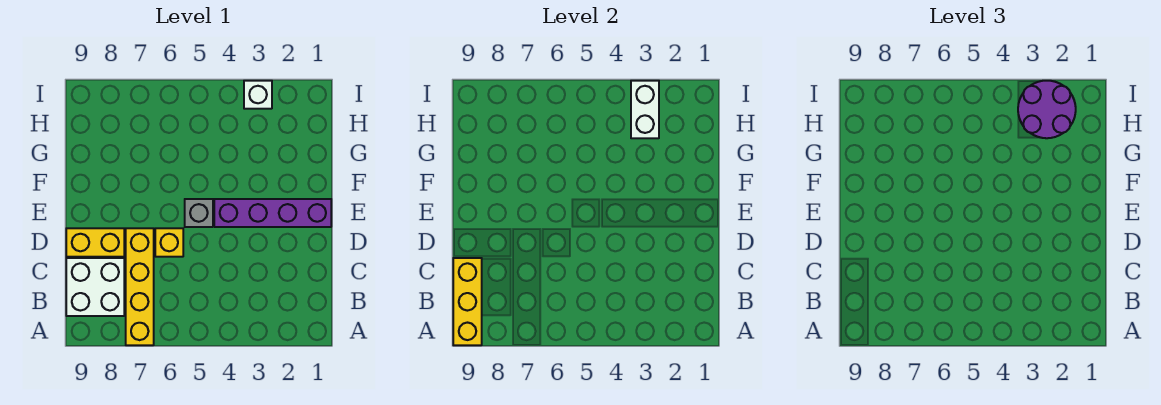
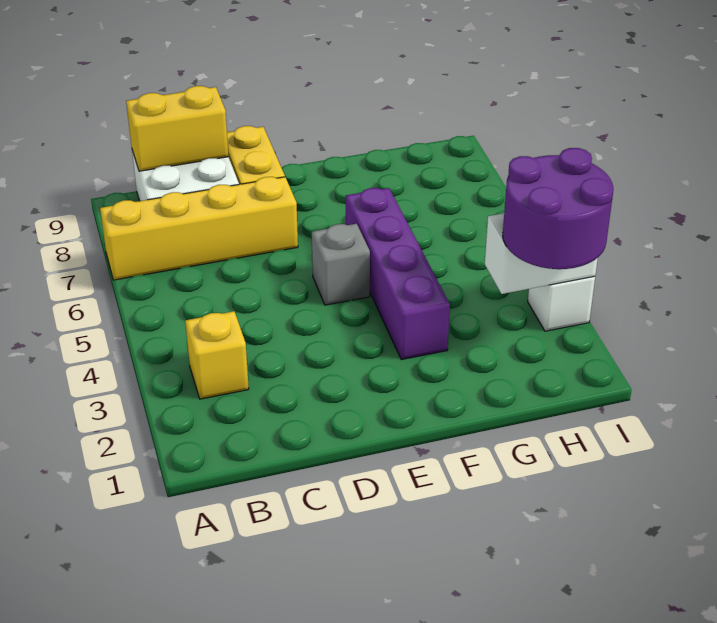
yellow 1x3 brick [453,258,482,345] -> yellow 1x2 brick [126,86,229,171]
yellow 1x1 brick [155,228,183,257] -> yellow 1x1 brick moved to [185,311,249,399]
purple 1x4 brick [214,199,331,227] -> purple 1x4 brick moved to [346,188,450,360]

